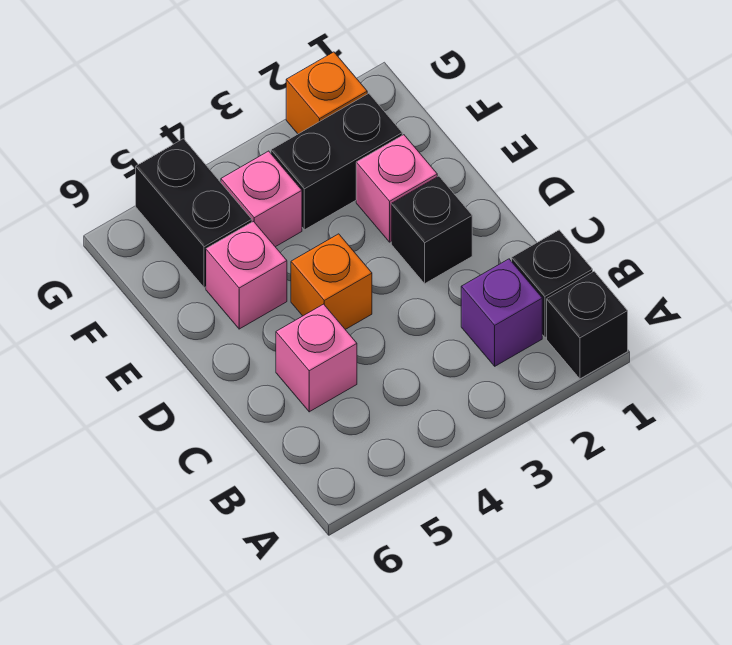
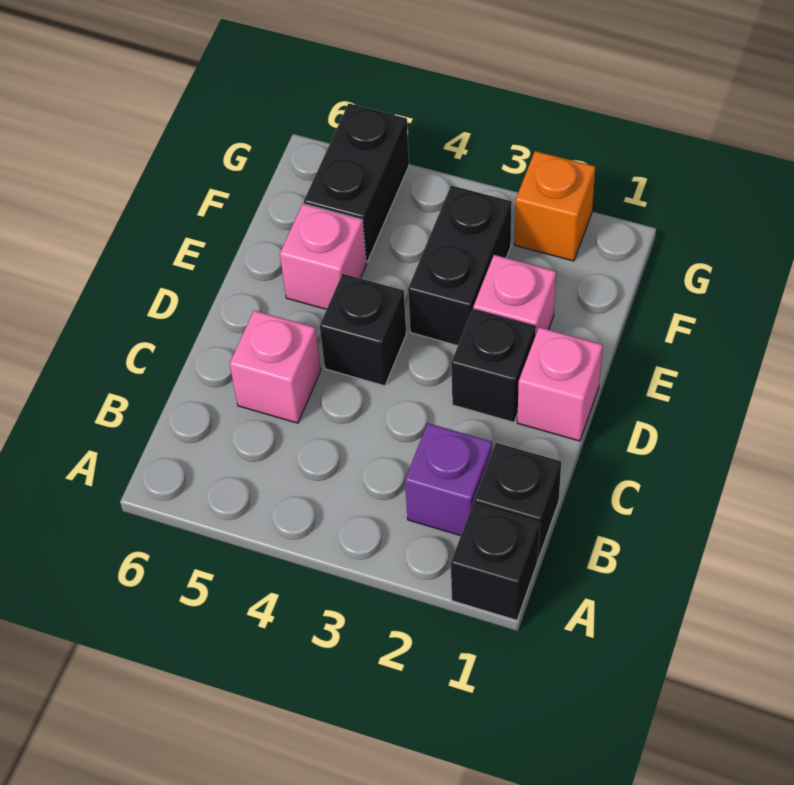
orange 1x1 brick [291,234,372,330] -> black 1x1 brick [320,274,406,386]
black 1x2 brick [271,93,402,230] -> black 1x2 brick turned to [408,186,512,346]
pink 1x1 brick [221,151,302,247] -> pink 1x1 brick moved to [517,327,603,441]

